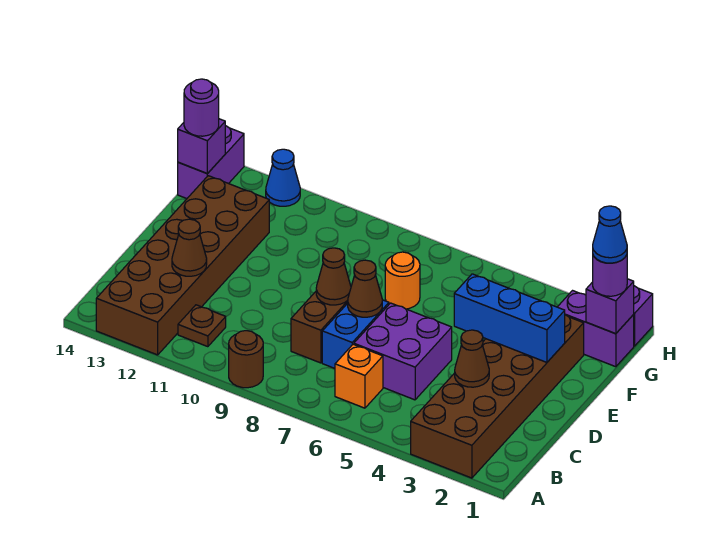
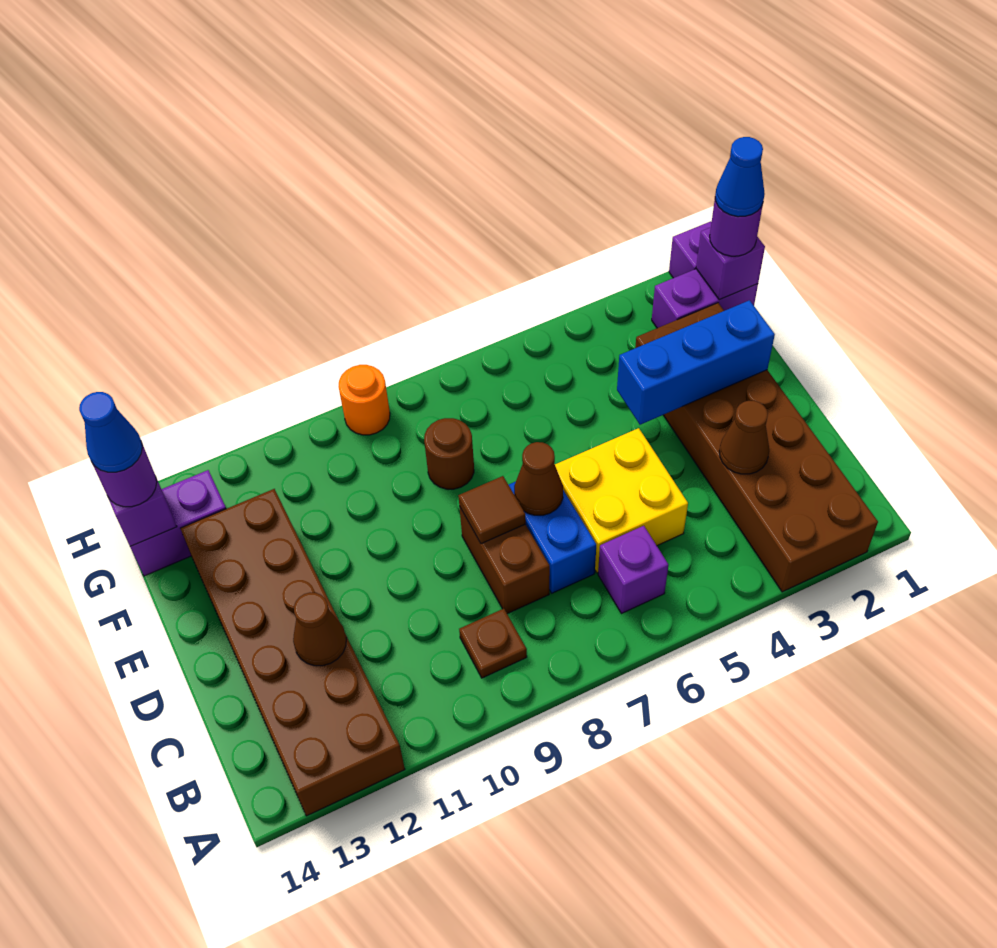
brown 1x1 round brick [229,331,263,388] -> brown 1x1 round brick moved to [424,418,474,489]
orange 1x1 brick [335,344,383,408] -> purple 1x1 brick [598,526,668,614]
brown 1x1 plate [178,305,226,347] -> brown 1x1 plate moved to [459,609,527,678]
purple 2x2 brick [354,303,452,400] -> yellow 2x2 brick [555,428,688,573]
brown 1x1 cone [316,248,351,305] -> brown 1x1 tile [458,476,526,544]
orange 1x1 round brick [385,252,420,309] -> orange 1x1 round brick moved to [339,365,390,435]
purple 1x2 brick [178,126,244,199] -> purple 1x2 brick turned to [130,470,226,576]
blue 1x1 cone [266,149,300,206] -> blue 1x1 cone moved to [79,392,142,472]

